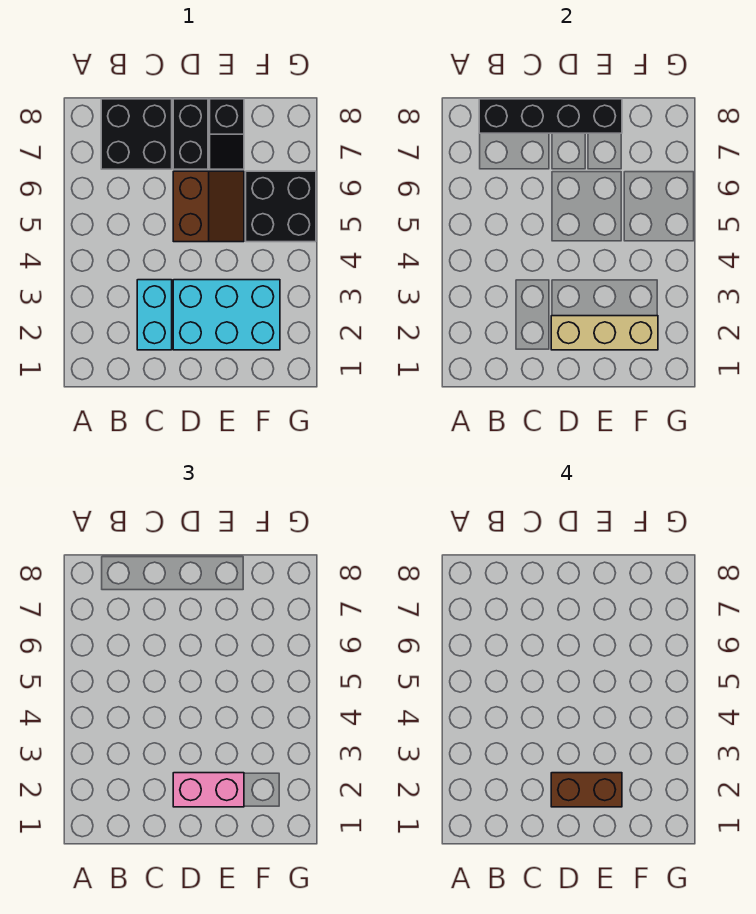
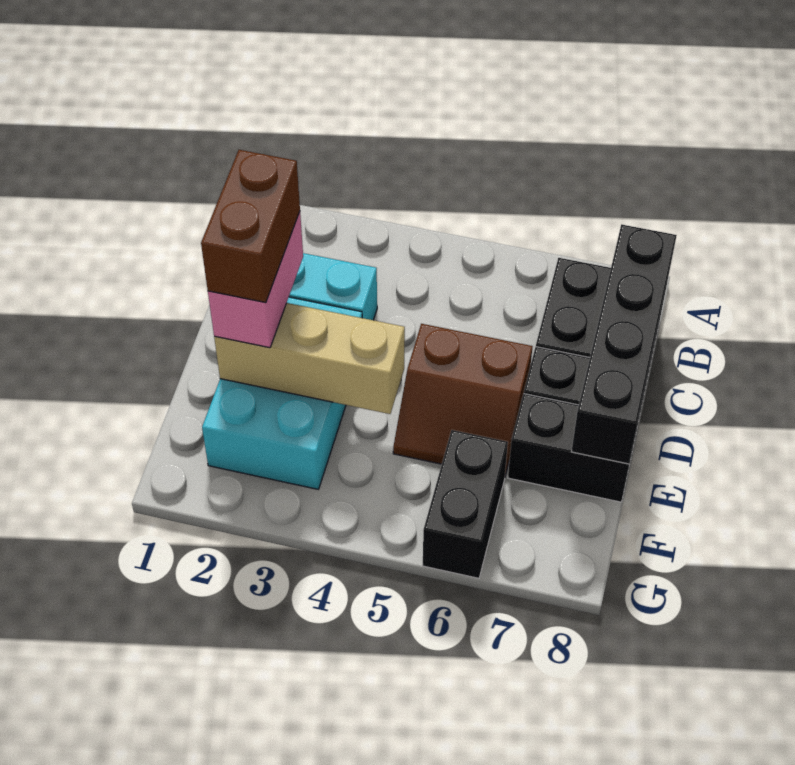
tan 1x3 brick [551,316,658,350] -> tan 1x3 brick turned to [214,303,405,414]
black 1x2 slope [210,99,244,169] -> black 1x2 brick [508,394,635,502]
black 2x2 brick [246,171,316,242] -> black 1x2 brick [423,430,508,578]

